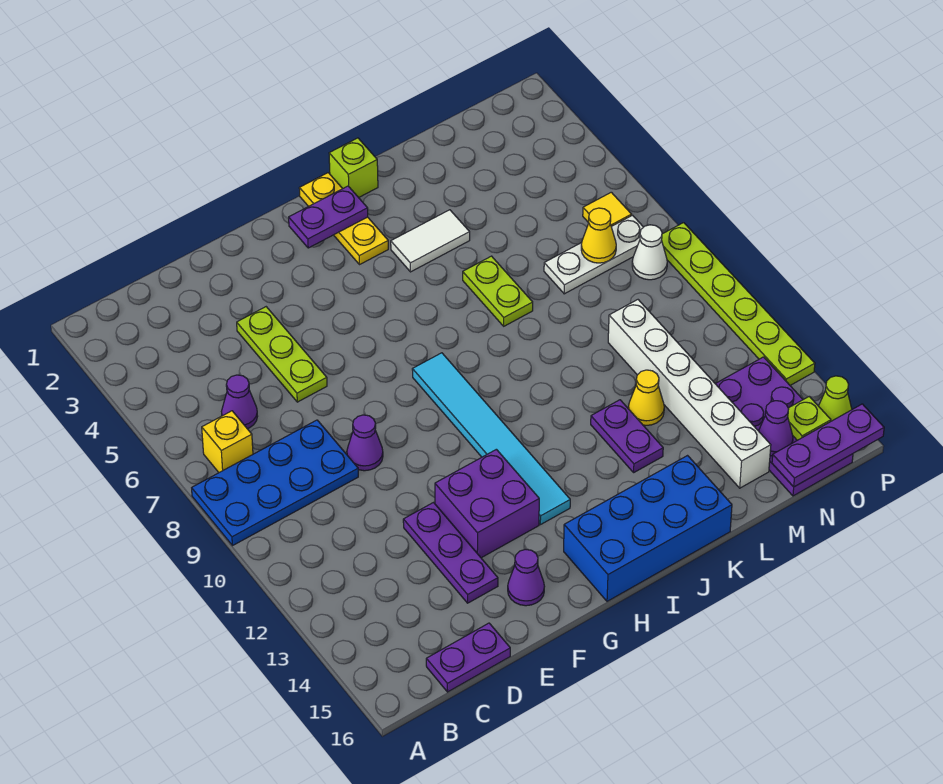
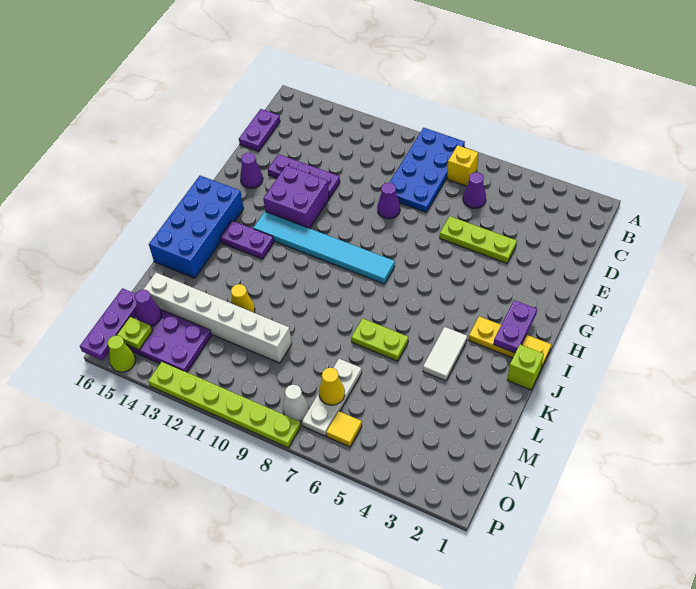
purple 1x2 plate [591,400,663,472] -> purple 1x2 plate moved to [220,221,274,259]

